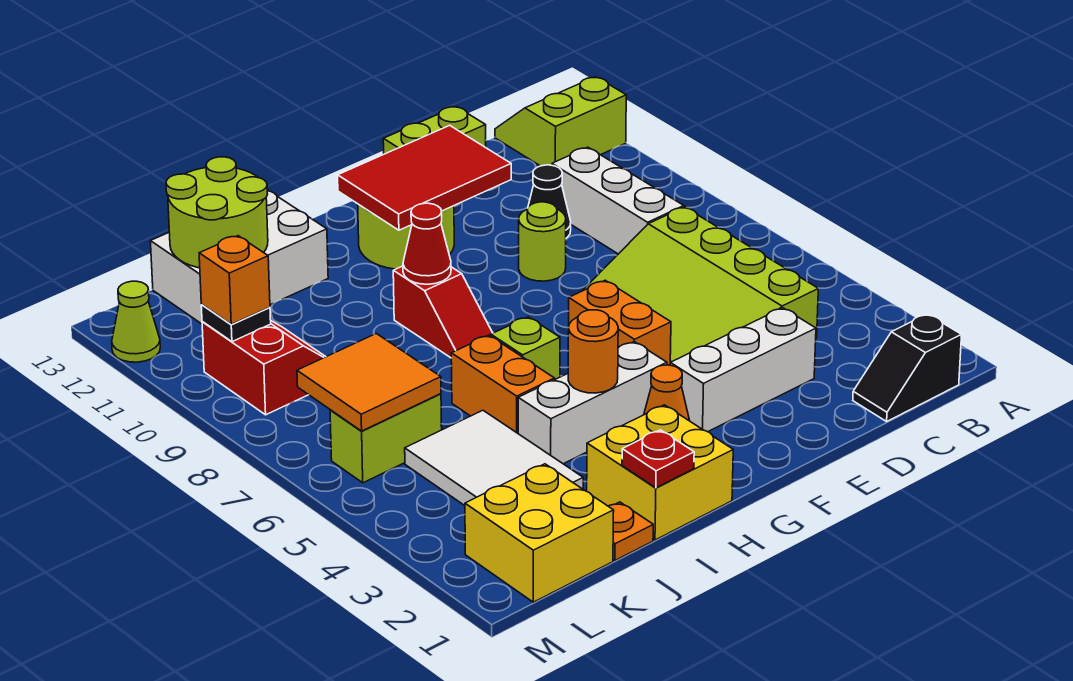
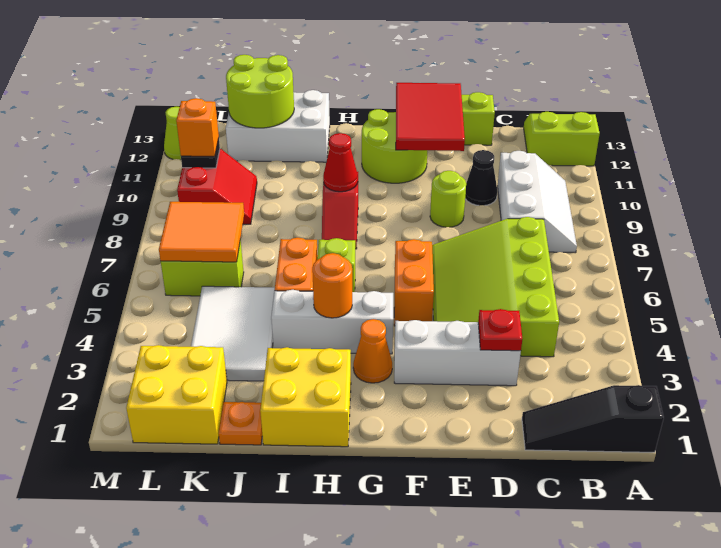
black 1x2 slope [853,314,962,421] -> black 1x3 slope [522,385,664,452]
red 2x3 tile [338,125,511,230] -> red 2x3 tile turned to [396,83,465,151]
red 1x1 plate [622,430,694,488] -> red 1x1 plate moved to [478,309,522,351]

